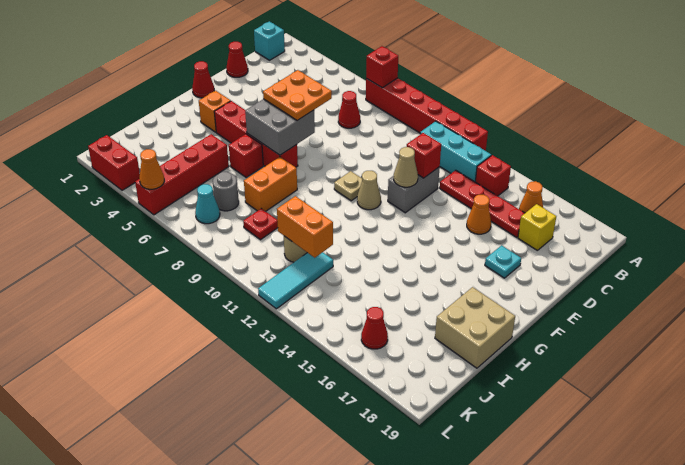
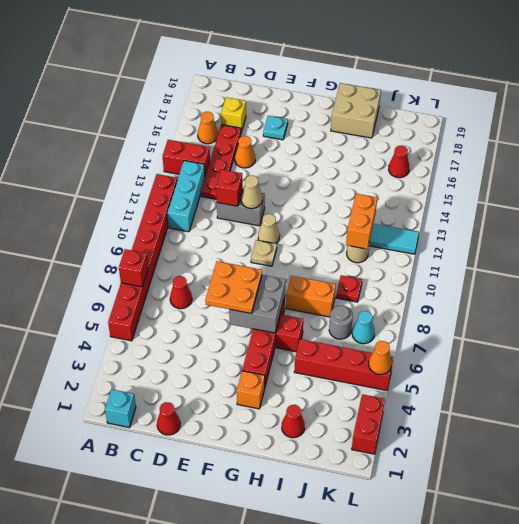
red 1x6 brick [366,78,488,151] -> red 1x8 brick [108,174,177,341]
red 1x1 brick [475,155,511,196] -> red 1x2 brick [163,140,210,176]
red 1x1 cone [192,61,214,98] -> red 1x1 cone moved to [282,405,305,438]

